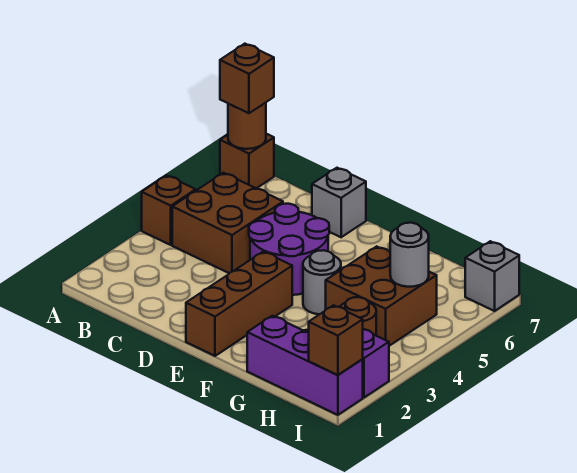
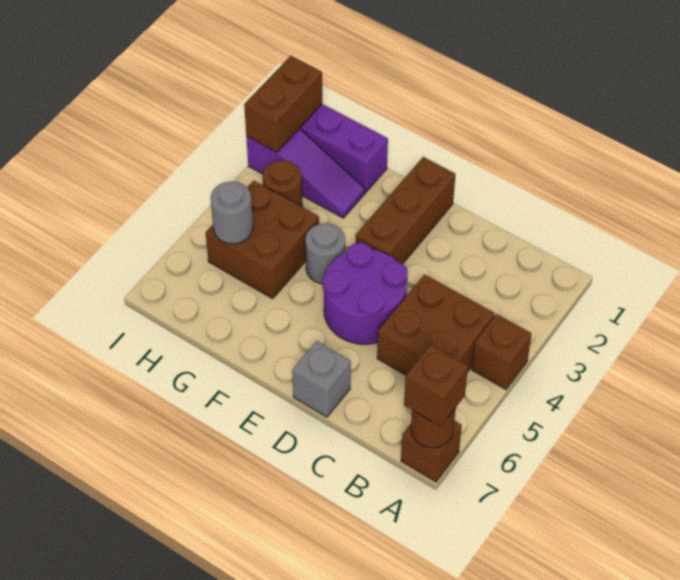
brown 1x1 brick [309,305,363,375] -> brown 1x2 brick [244,56,322,152]
grey 1x1 brick [465,241,519,311] -> none

